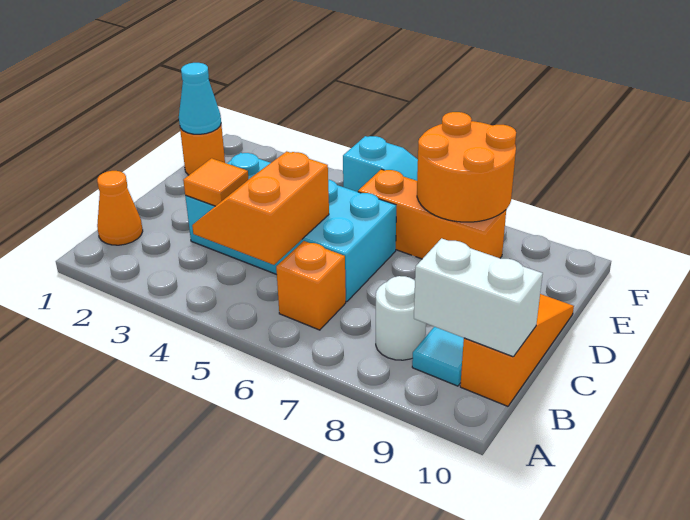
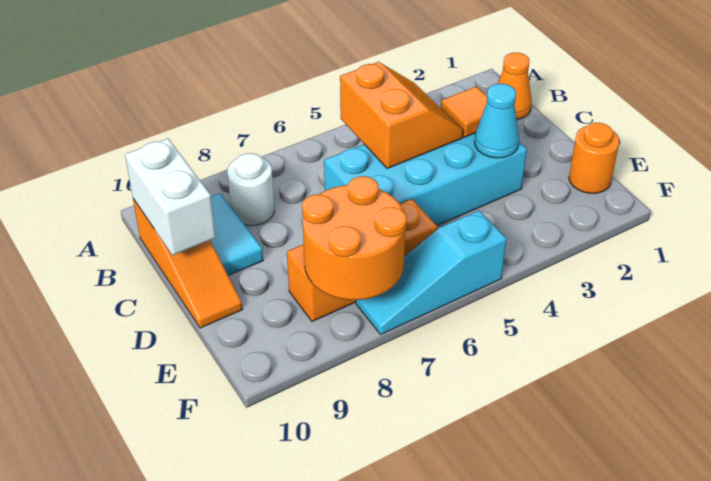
orange 1x1 brick [276,241,346,330] -> none
white 1x2 brick [414,238,543,357] -> white 1x2 brick turned to [125,139,216,255]
cyan 1x1 cone [179,63,221,134] -> cyan 1x1 cone moved to [474,84,519,158]

